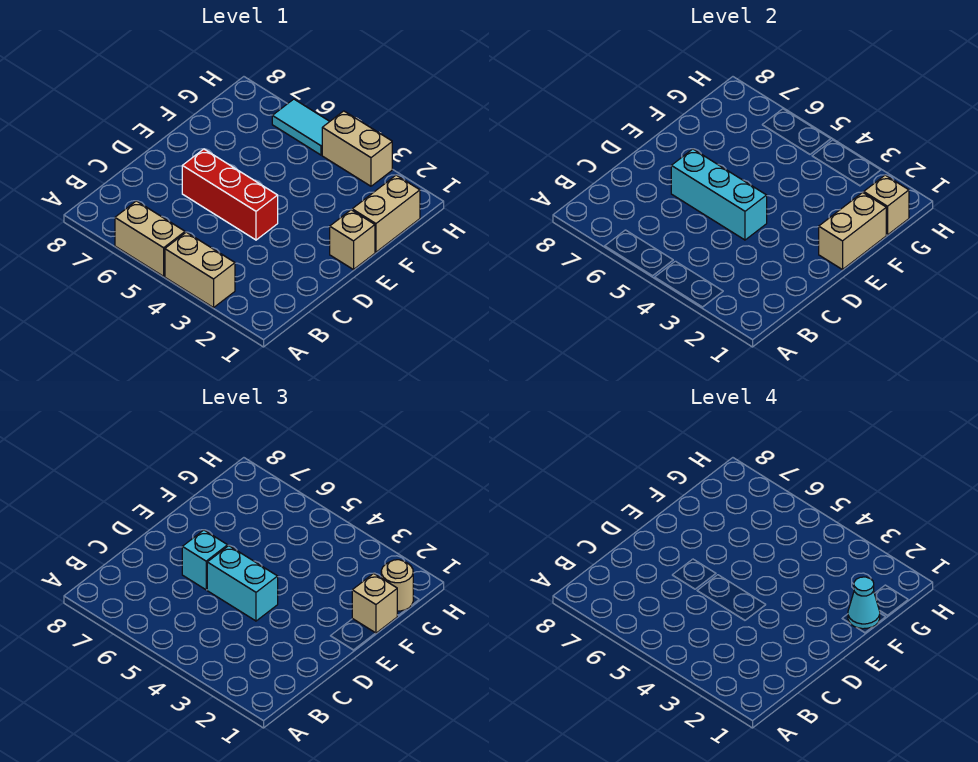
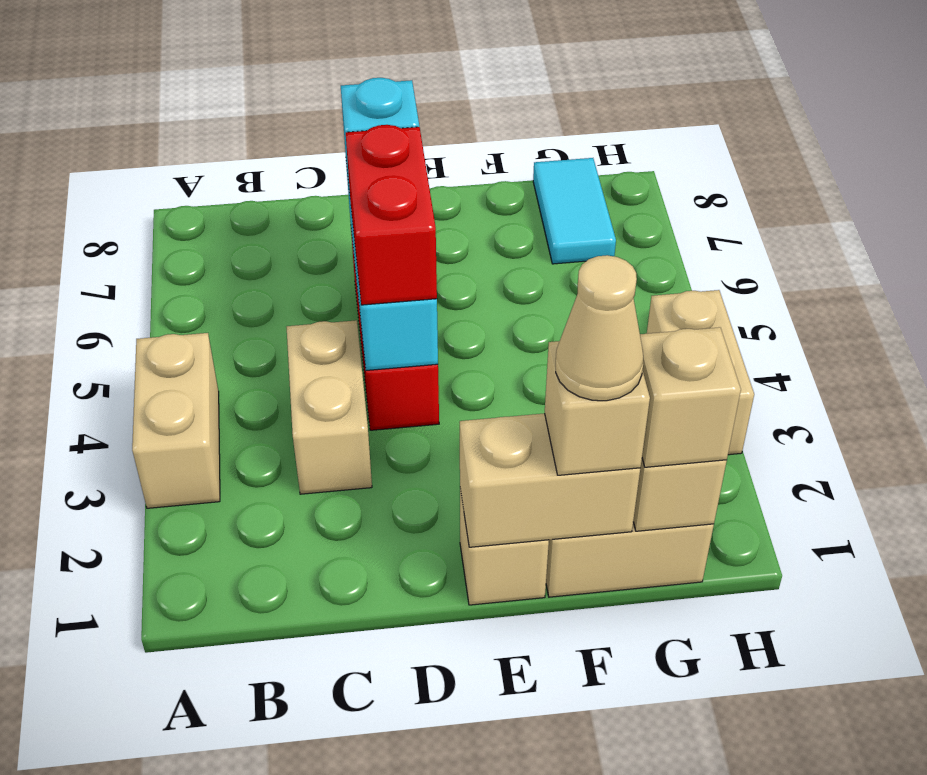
tan 1x2 brick [115,201,185,276] -> tan 1x2 brick moved to [287,320,372,494]
cyan 1x2 brick [207,546,278,621] -> red 1x2 brick [346,125,437,305]
cyan 1x1 cone [848,577,880,629] -> tan 1x1 cone [556,255,644,401]
tan 1x1 round brick [381,560,413,611] -> tan 1x1 brick [640,327,741,467]
cyan 1x2 tile [272,99,330,155] -> cyan 1x2 tile moved to [533,158,616,264]

